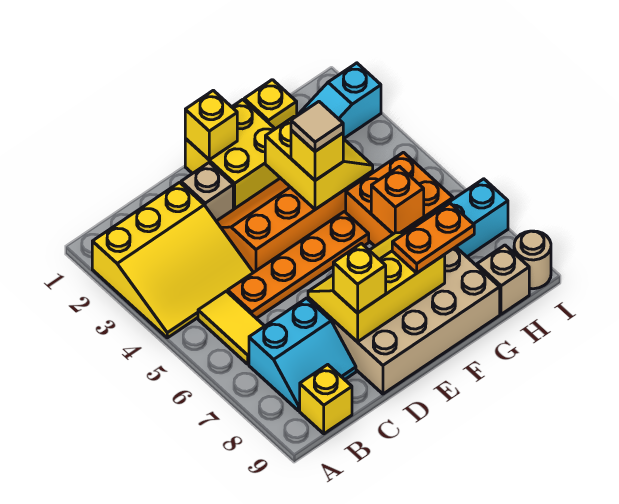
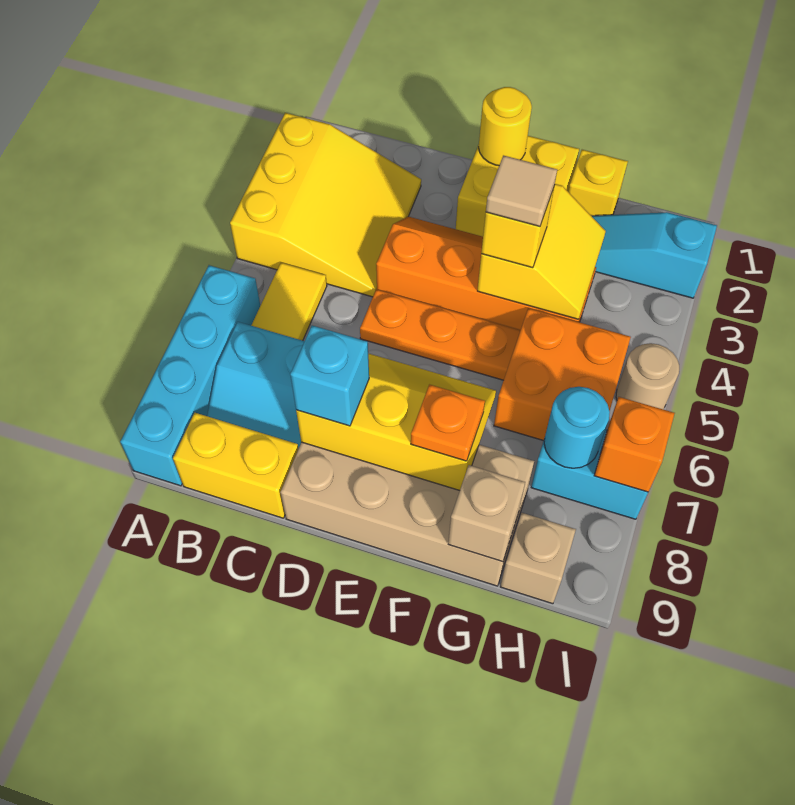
yellow 3x3 slope [92,182,253,338] -> yellow 3x3 slope turned to [230,113,421,297]
none -> cyan 1x4 brick [120,265,260,486]
yellow 1x1 brick [300,365,352,434] -> yellow 1x2 brick [173,413,299,518]
orange 1x4 plate [228,212,369,318] -> orange 1x3 plate [360,289,520,380]
tan 1x1 brick [181,163,233,221] -> tan 1x1 brick moved to [448,465,525,562]
yellow 1x1 brick [333,244,386,313] -> cyan 1x1 brick [290,325,369,426]
yellow 1x1 brick [185,90,237,160] -> yellow 1x1 round brick [479,87,532,166]
orange 1x2 plate [392,203,474,273] -> orange 1x1 plate [411,385,485,461]
orange 1x1 brick [371,166,424,234] -> orange 1x1 brick moved to [594,397,675,492]
none -> cyan 1x1 round brick [544,387,610,468]
tan 1x1 round brick [514,231,551,289] -> tan 1x1 round brick moved to [616,343,679,409]

